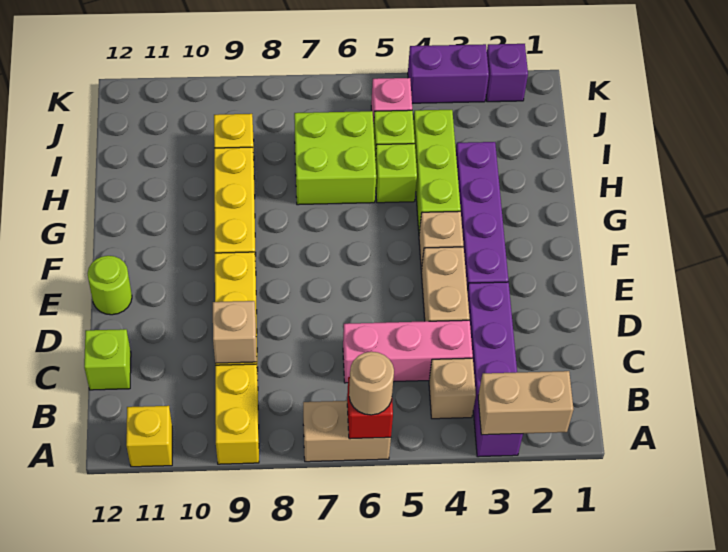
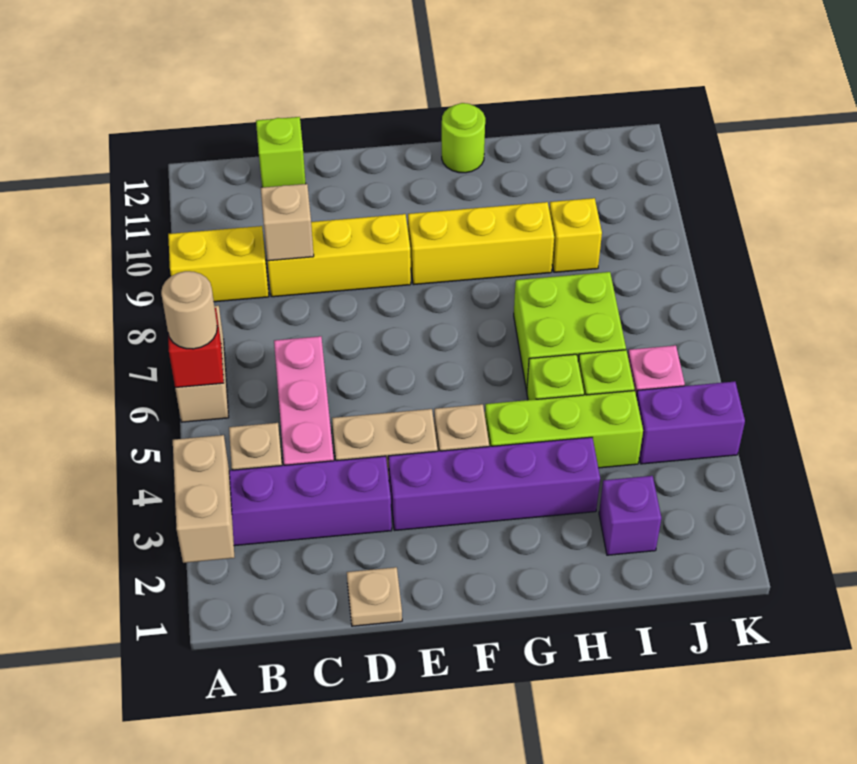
yellow 1x1 brick [126,406,172,467] -> none
none -> tan 1x1 plate [347,567,402,626]
lime 1x1 round brick [88,256,132,315] -> lime 1x1 round brick moved to [442,103,485,173]
purple 1x1 brick [486,44,528,102] -> purple 1x1 brick moved to [599,476,661,555]
purple 1x2 brick [408,44,489,103] -> purple 1x2 brick turned to [636,382,745,464]

